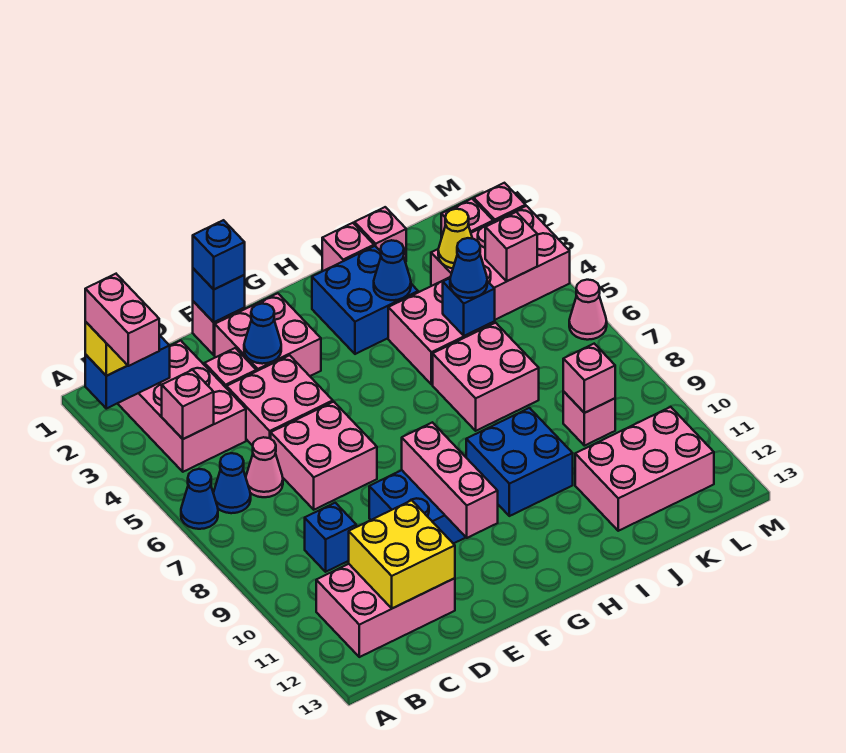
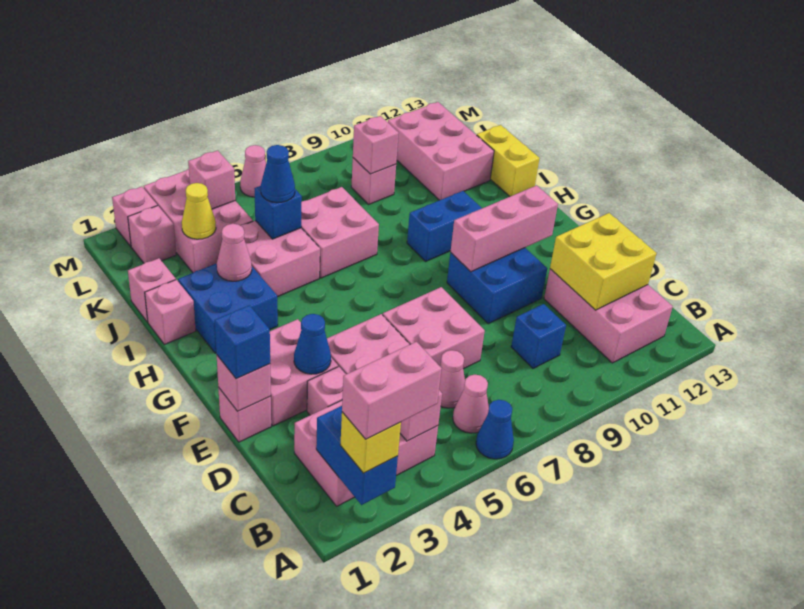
blue 1x1 cone [213,453,251,513] -> pink 1x1 cone [453,375,489,433]
blue 1x1 brick [193,268,245,322] -> pink 1x1 brick [217,355,271,411]
blue 2x2 brick [466,408,573,516] -> blue 1x2 brick [407,191,482,261]
blue 1x1 cone [374,240,411,300] -> pink 1x1 cone [217,224,252,281]
none -> yellow 1x2 brick [477,125,540,196]

